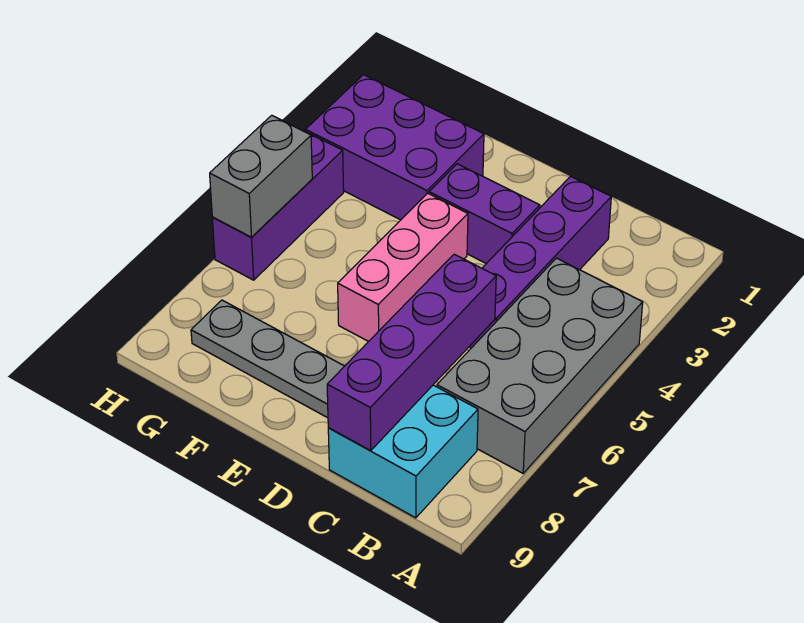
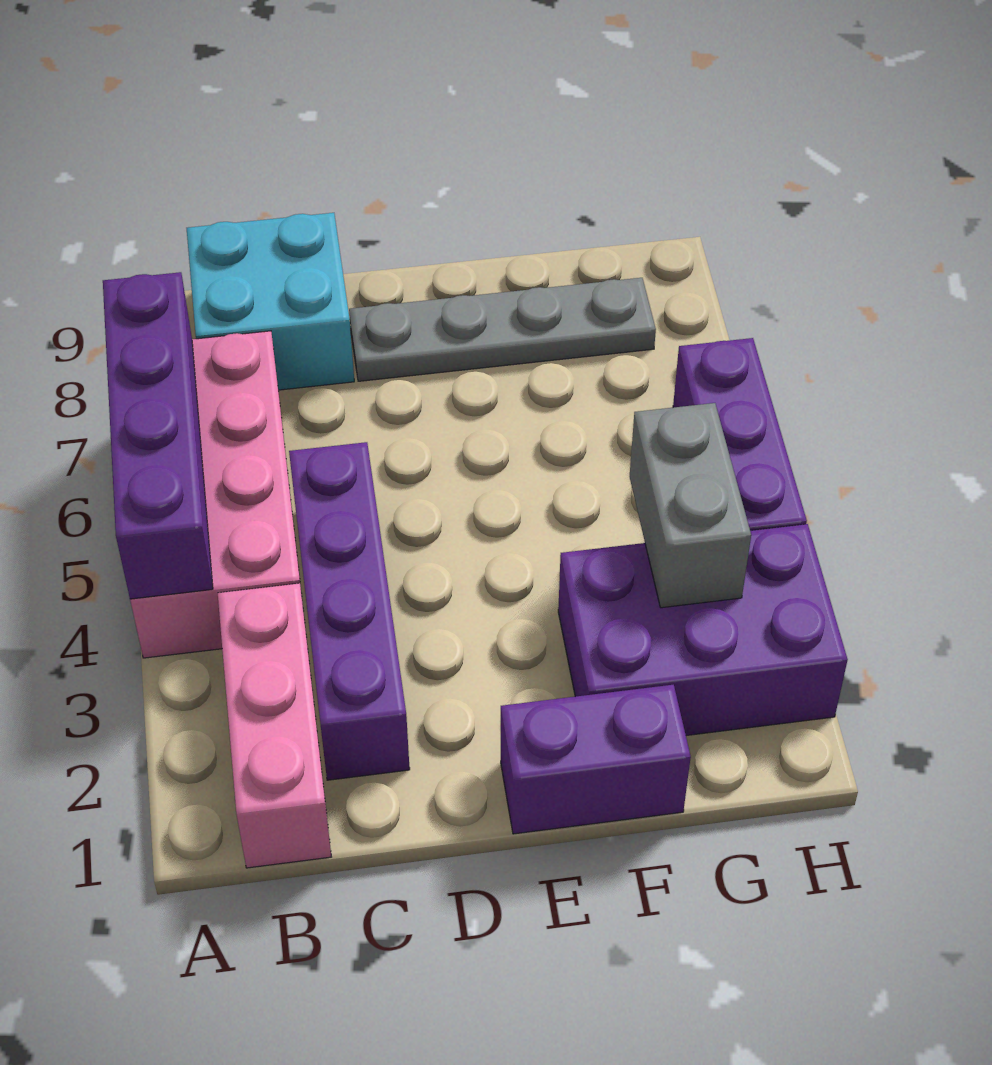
grey 2x4 brick [437,258,643,473] -> pink 2x4 brick [130,331,304,658]
purple 1x4 brick [327,254,496,451] -> purple 1x4 brick moved to [103,272,213,599]
purple 1x2 brick [429,164,540,264] -> purple 1x2 brick moved to [501,685,691,834]
pink 1x3 brick [338,193,468,342] -> pink 1x3 brick moved to [218,583,331,868]
grey 1x2 brick [210,115,312,237] -> grey 1x2 brick moved to [630,403,751,608]

